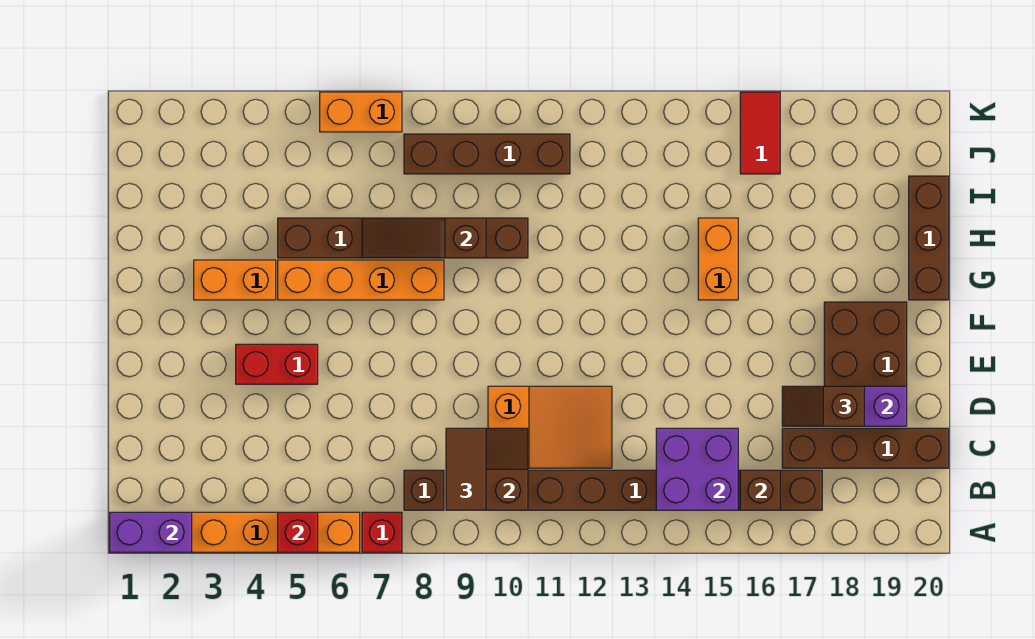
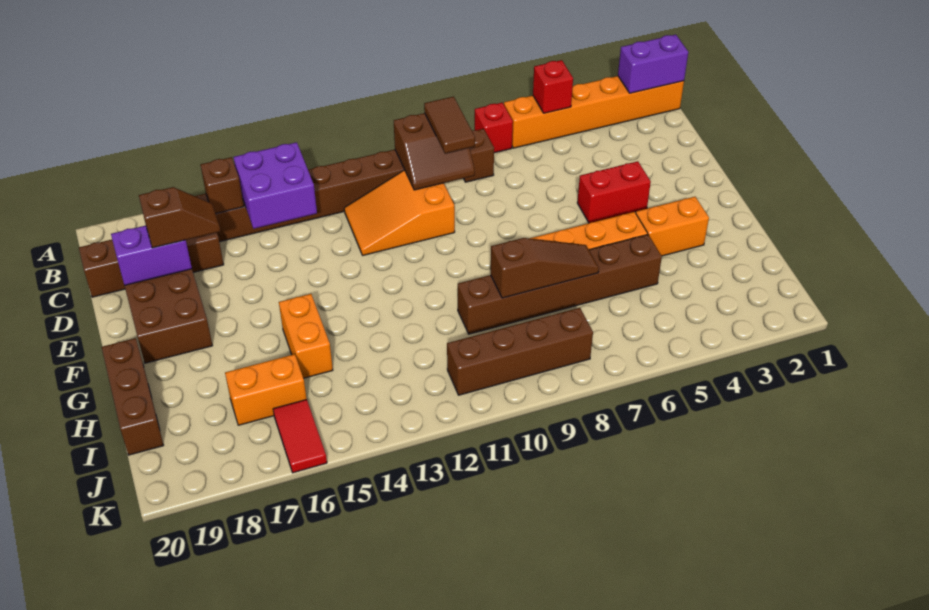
orange 1x2 brick [320,92,402,132] -> orange 1x2 brick moved to [225,354,307,425]

